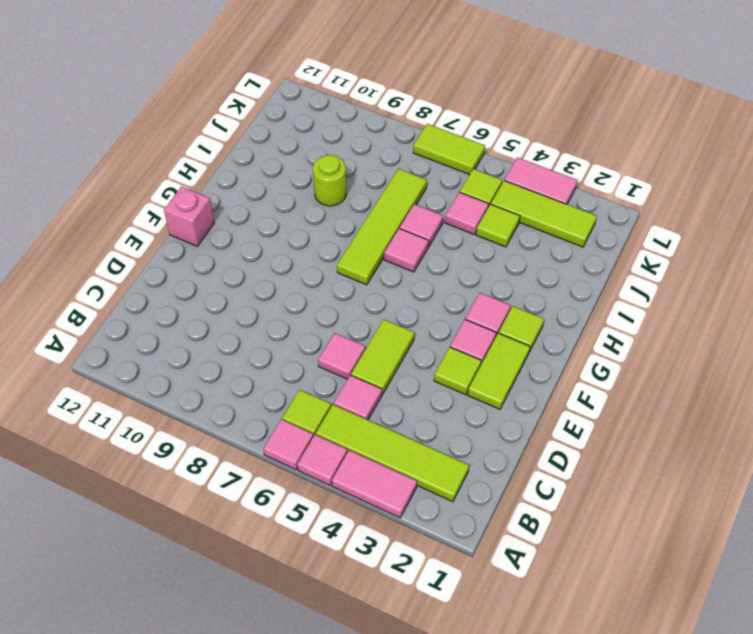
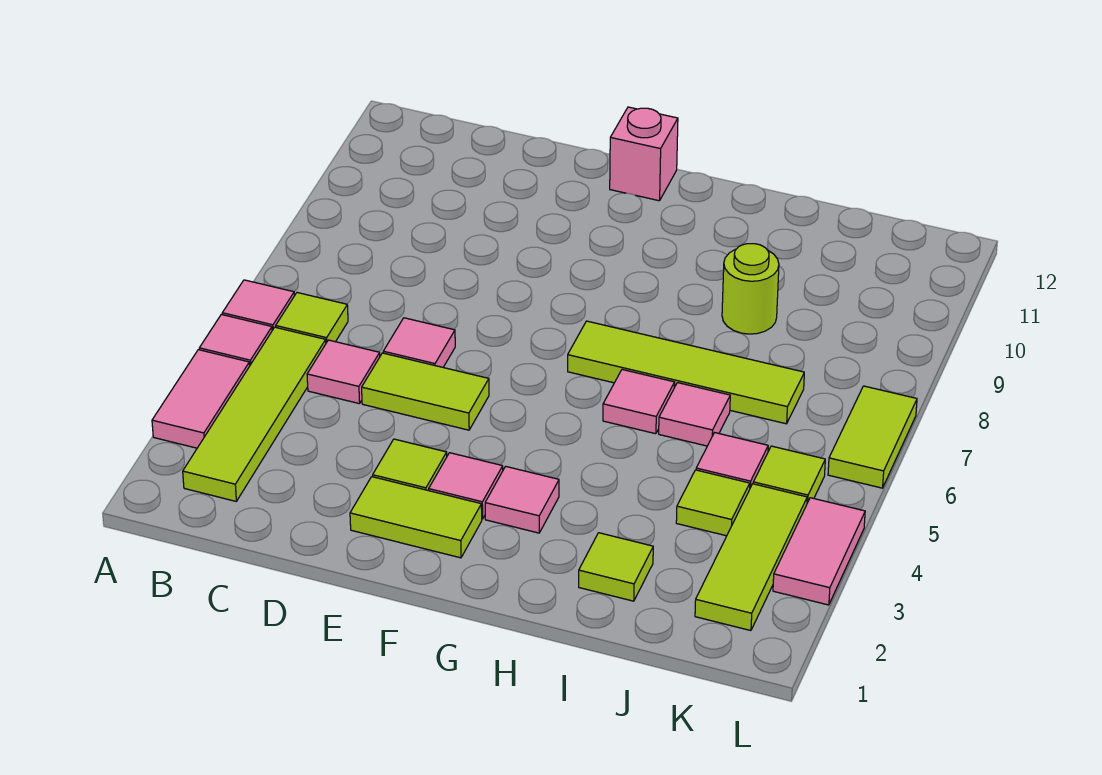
lime 1x1 tile [499,306,544,352] -> lime 1x1 tile moved to [579,533,653,601]

